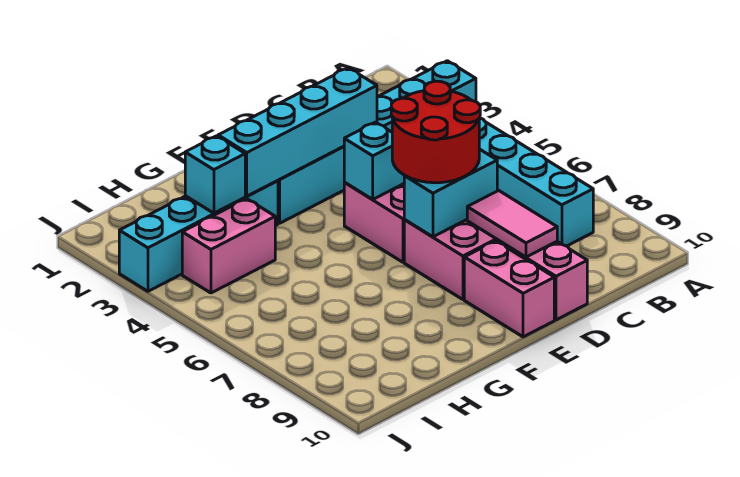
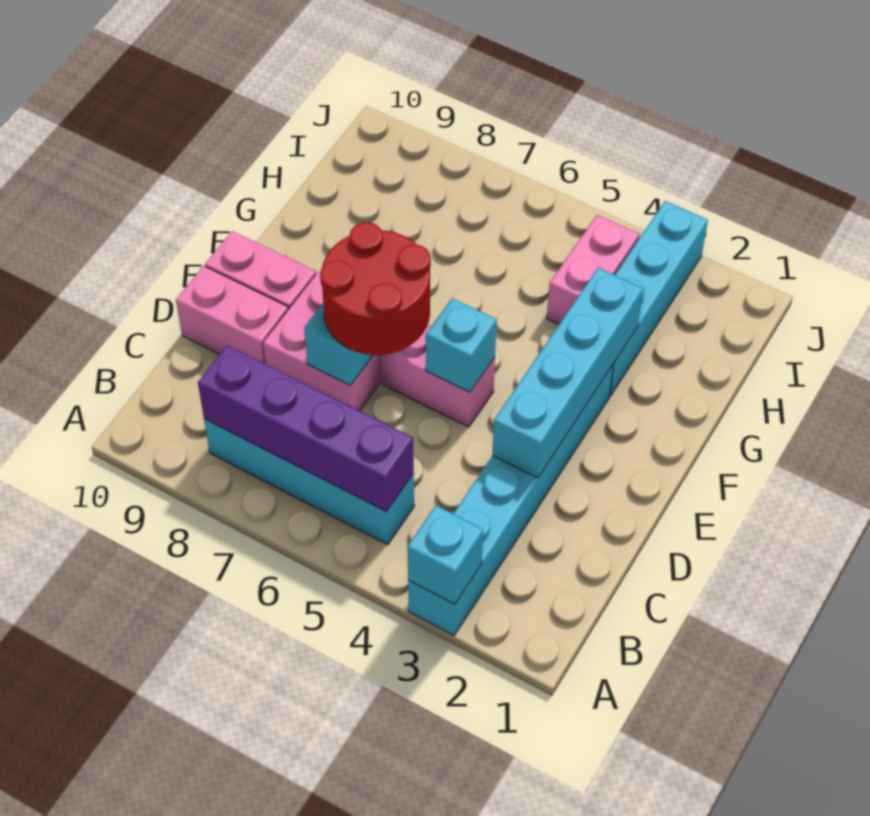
none -> purple 1x4 brick [198,345,414,512]
pink 1x2 tile [467,190,557,257] -> none
cyan 1x1 brick [185,136,245,213] -> cyan 1x1 brick moved to [407,505,483,604]

